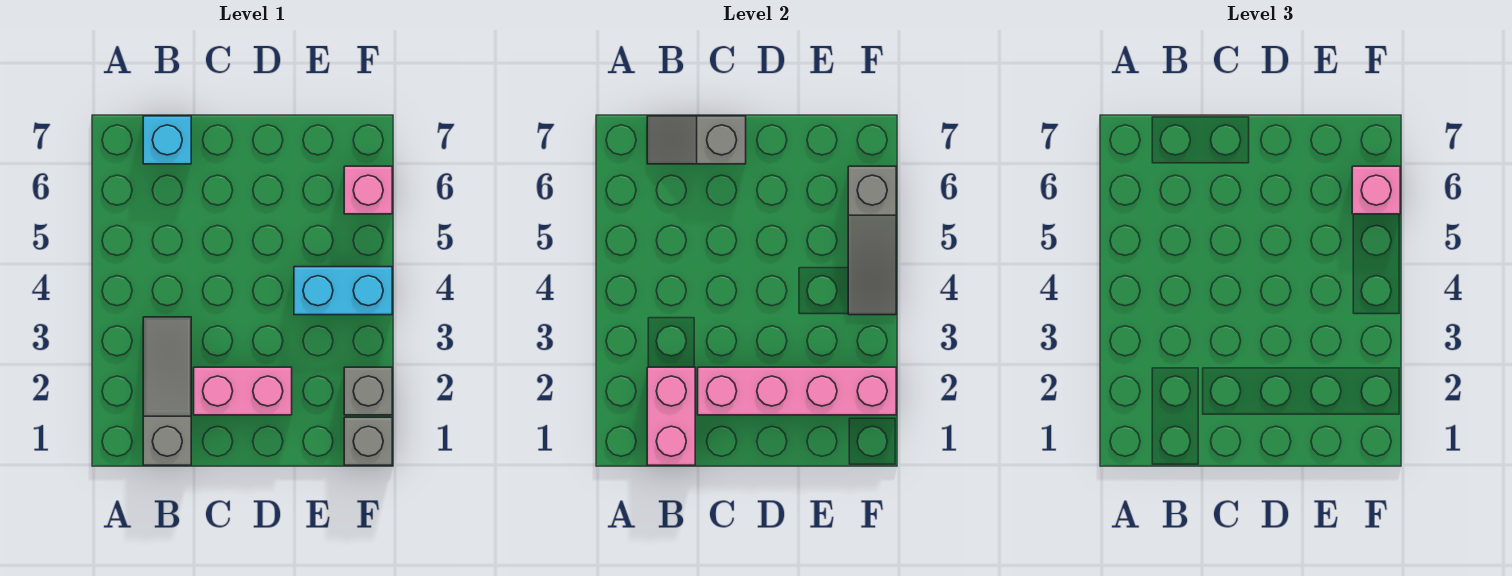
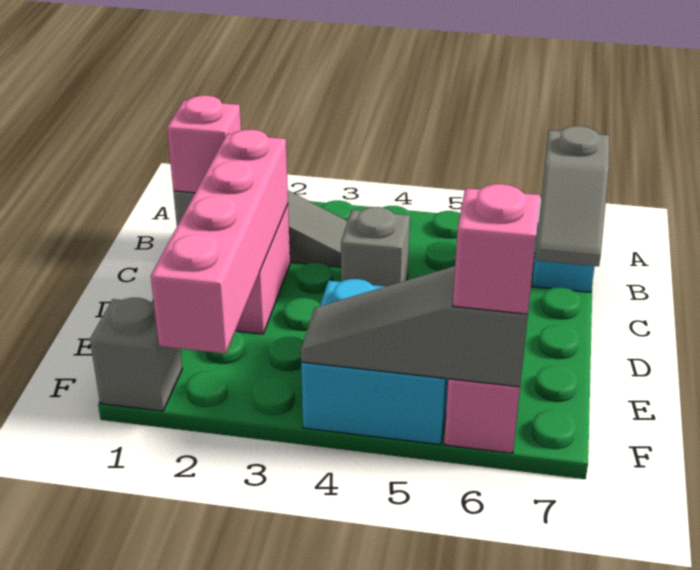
pink 1x2 brick [647,367,695,465] -> pink 1x1 brick [167,95,241,193]
grey 1x2 slope [647,116,746,164] -> grey 1x2 slope turned to [536,126,609,266]
cyan 1x2 brick [294,267,392,315] -> cyan 2x2 brick [301,279,448,444]
grey 1x1 brick [344,367,392,415] -> grey 1x1 brick moved to [341,207,410,286]

